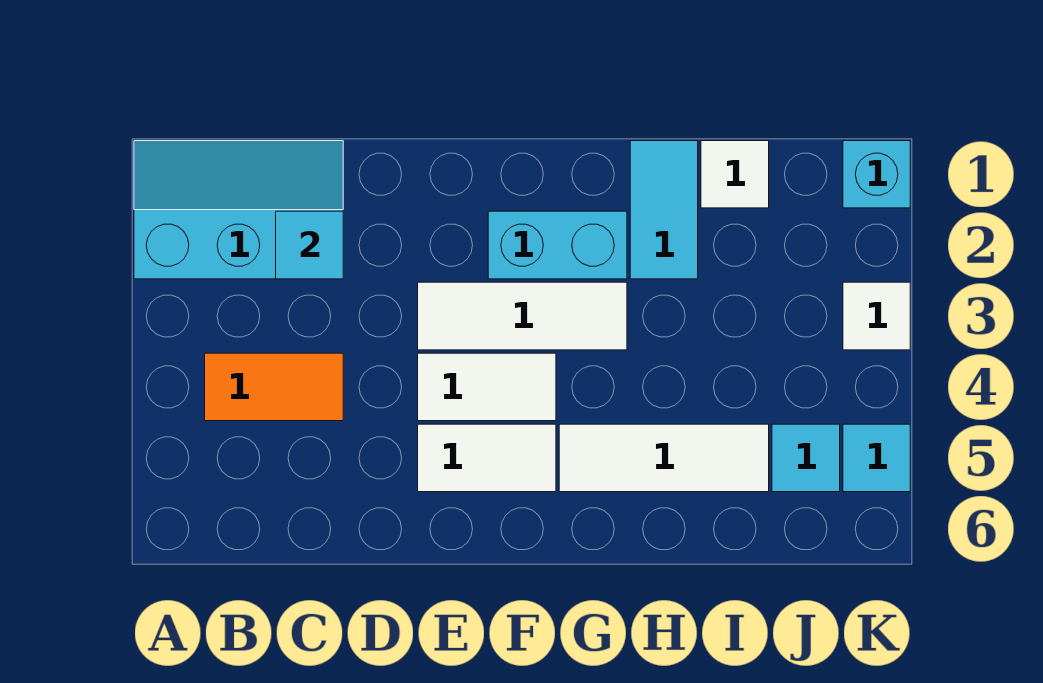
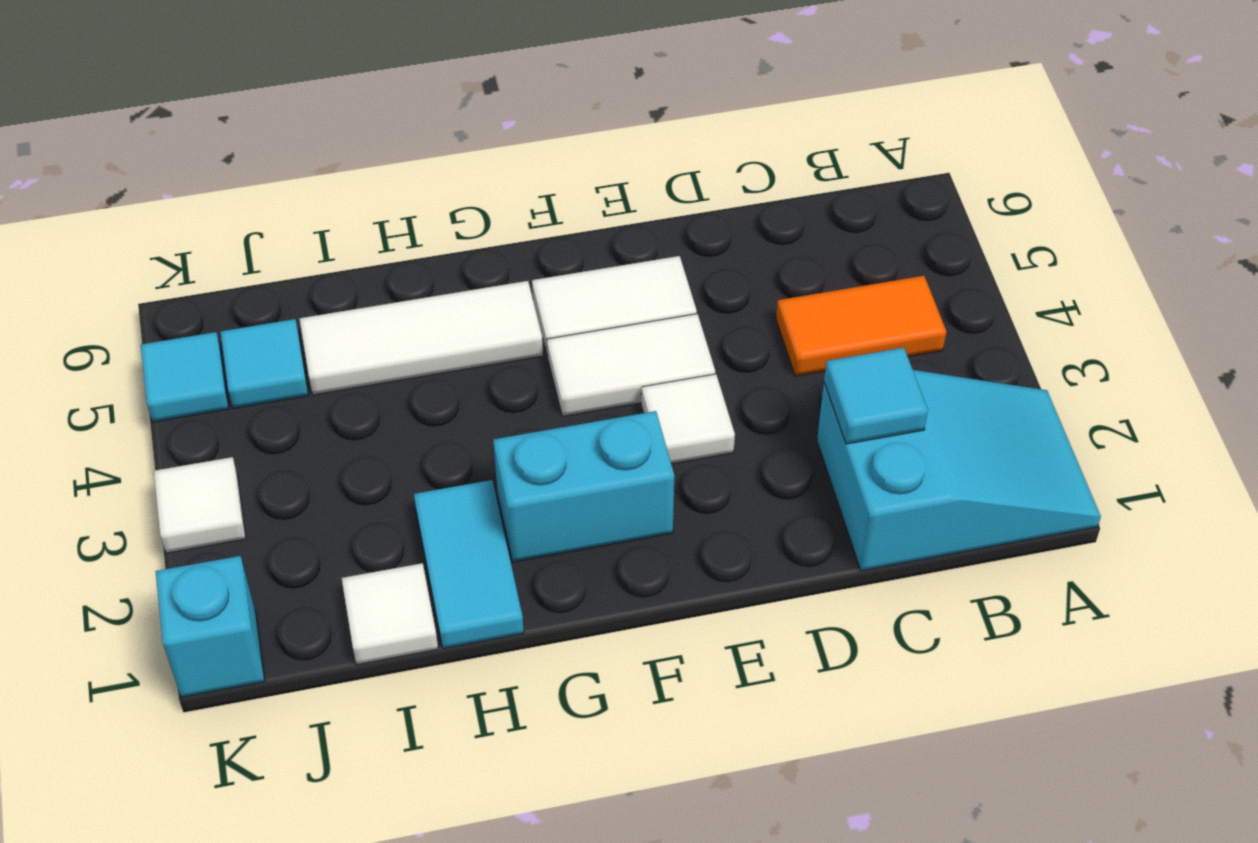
cyan 2x3 slope [134,141,343,279] -> cyan 2x3 slope turned to [817,370,1101,571]
white 1x3 tile [418,282,627,350] -> white 1x1 tile [641,374,735,464]

